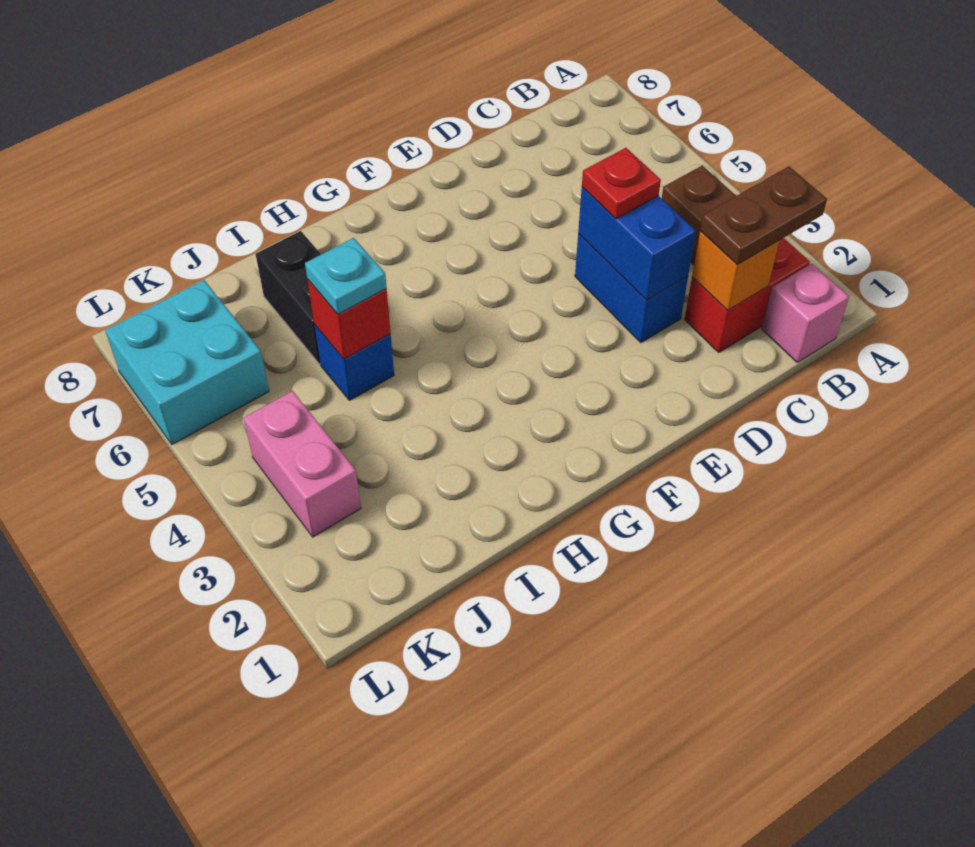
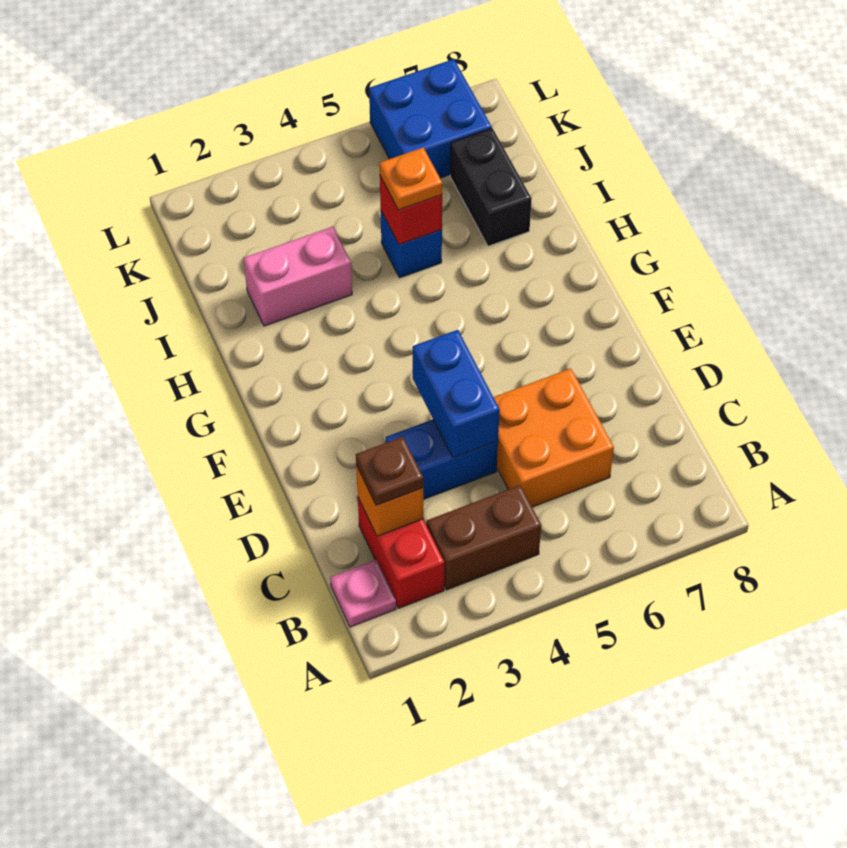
pink 1x1 brick [762,263,849,362] -> pink 1x1 plate [330,560,396,627]
brown 1x2 plate [700,167,827,265] -> brown 1x1 plate [356,437,423,505]
none -> orange 2x2 brick [494,368,614,507]
blue 1x2 brick [578,187,696,300] -> blue 1x2 brick turned to [413,330,500,458]
red 1x1 plate [582,148,661,219] -> none
cyan 1x1 plate [305,238,387,314] -> orange 1x1 plate [379,148,443,210]
black 1x2 brick [256,231,321,364] -> black 1x2 brick turned to [450,128,532,246]
pink 1x2 brick [243,391,361,537] -> pink 1x2 brick moved to [244,227,352,326]
cyan 2x2 brick [105,280,269,444] -> blue 2x2 brick [369,59,492,178]

